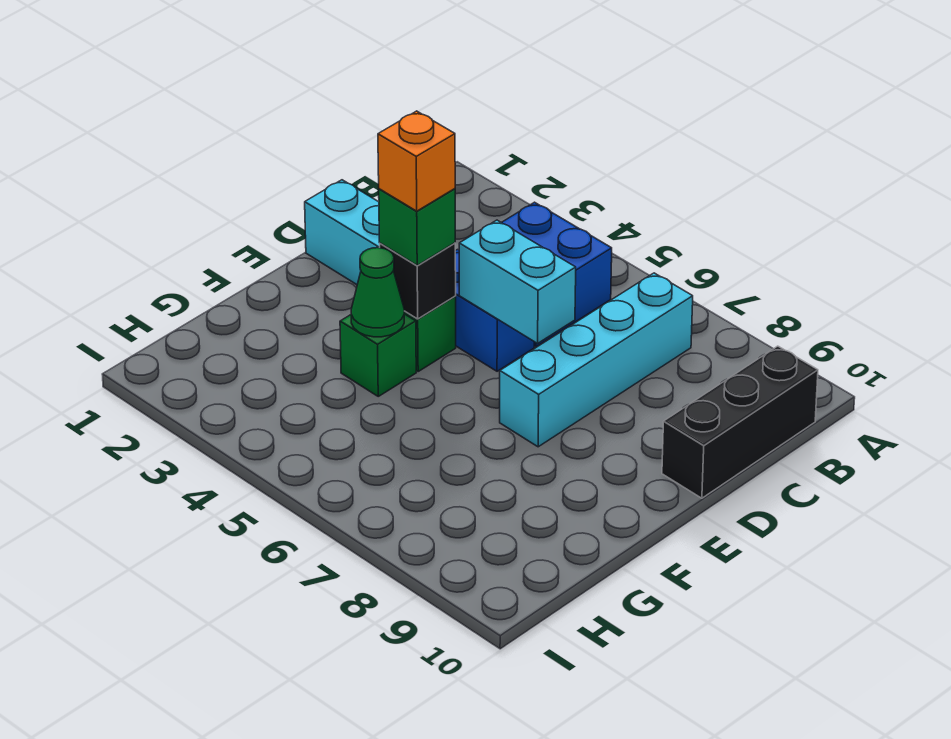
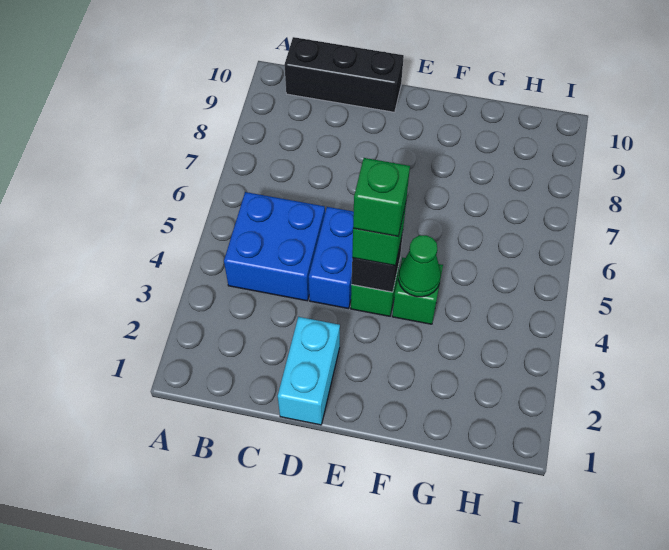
cyan 1x4 brick [500,273,693,447] -> none
cyan 1x2 brick [459,220,576,343] -> none
orange 1x1 brick [378,111,455,211] -> green 1x1 brick [353,158,410,236]

